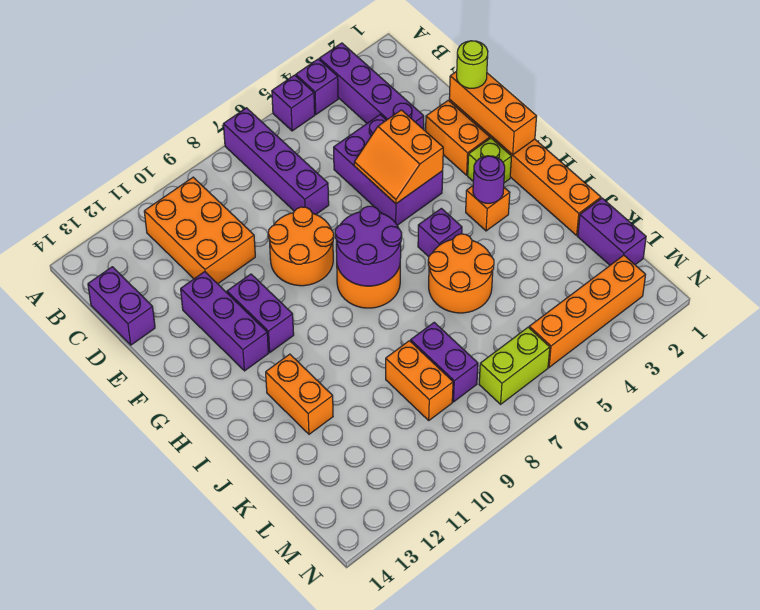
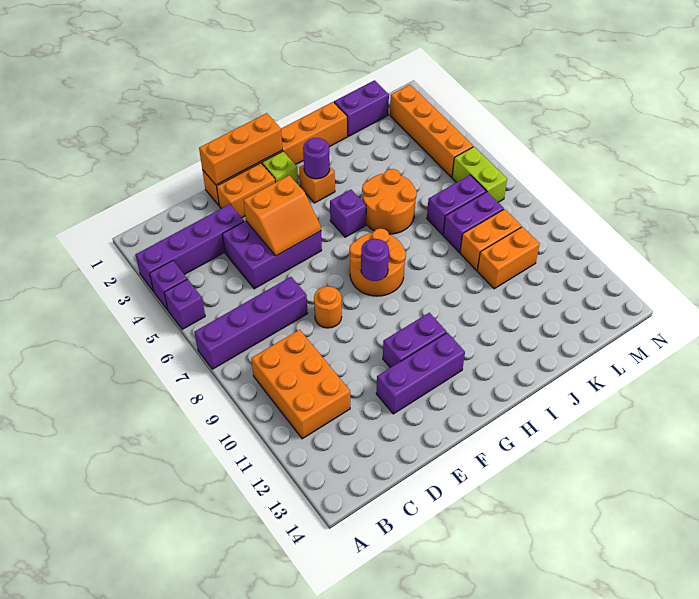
orange 2x3 brick [144,177,255,284] -> orange 2x3 brick turned to [251,330,350,439]
purple 1x2 brick [88,267,155,345] -> purple 1x2 brick moved to [427,175,486,235]
lime 1x1 round brick [457,41,488,88] -> none
orange 2x2 round brick [268,207,334,286] -> orange 1x1 round brick [314,286,342,328]
purple 2x2 round brick [335,206,402,286] -> purple 1x1 round brick [361,239,389,281]
orange 1x2 brick [266,354,333,434] -> orange 1x2 brick moved to [477,227,540,289]

